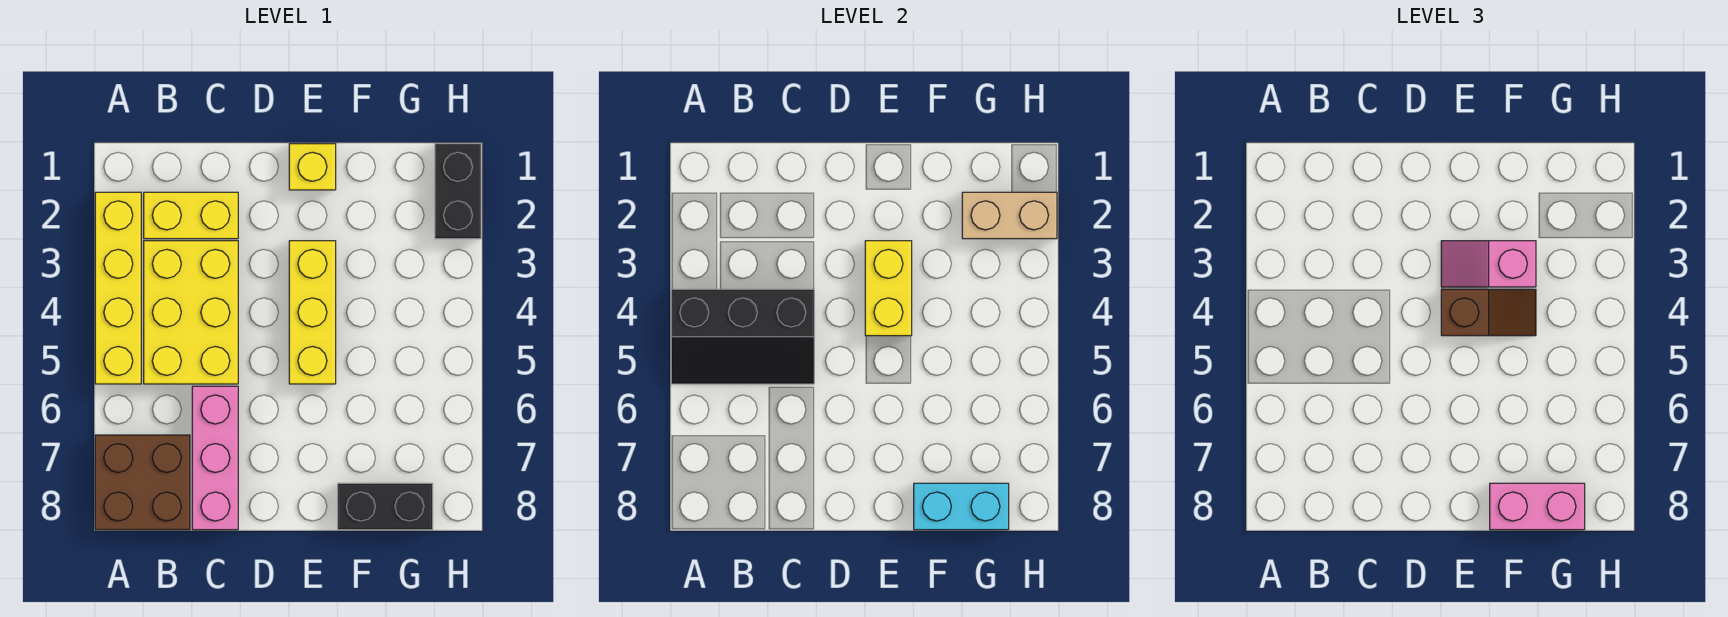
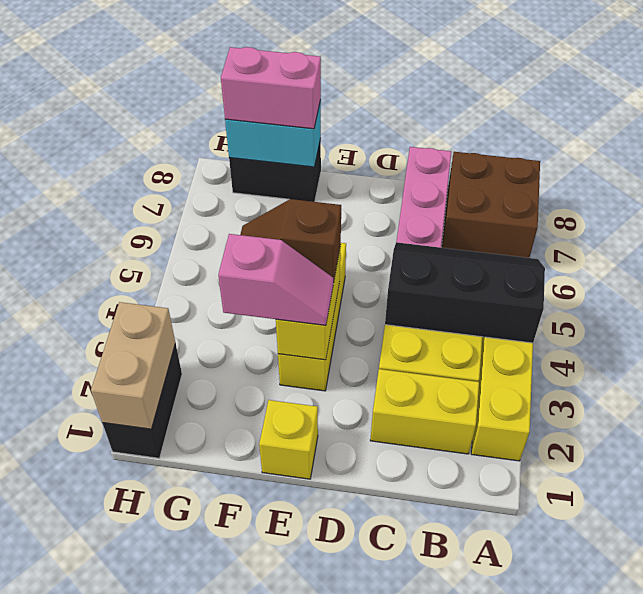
tan 1x2 brick [962,192,1057,239] -> tan 1x2 brick turned to [91,302,175,429]

